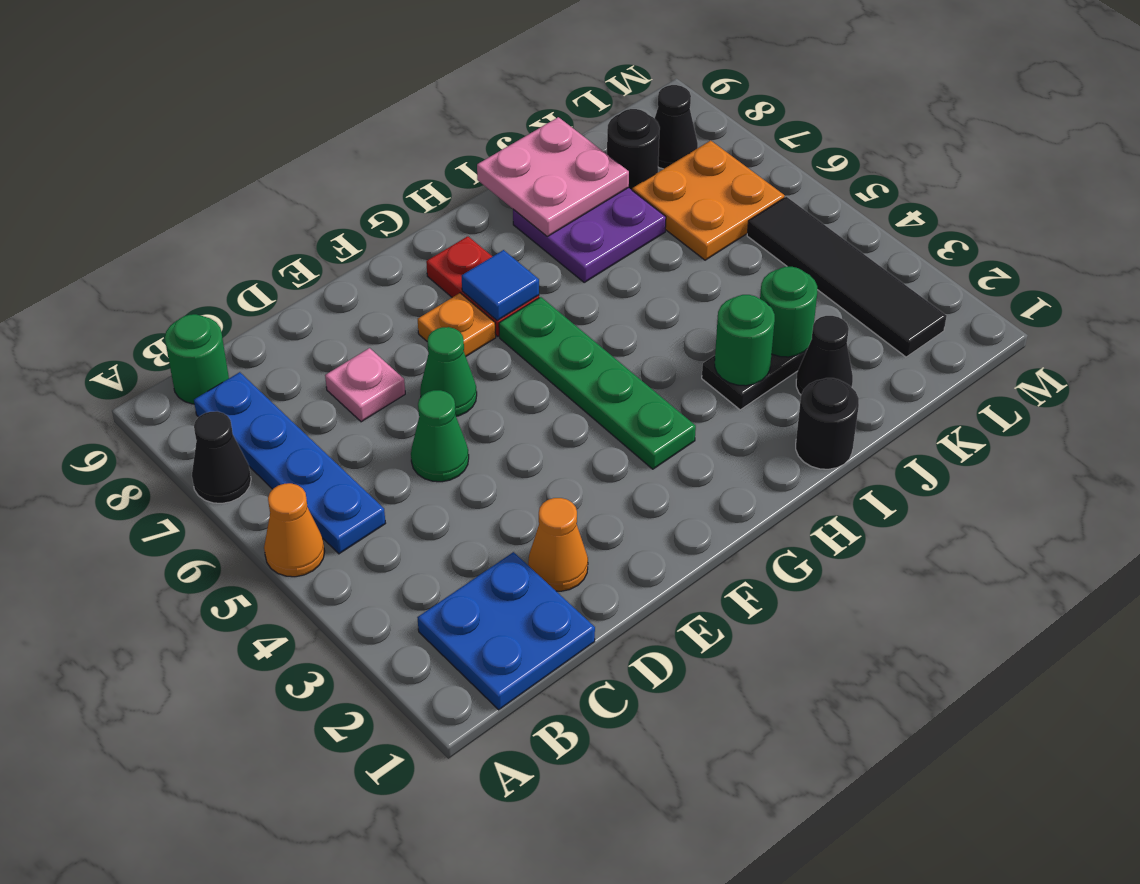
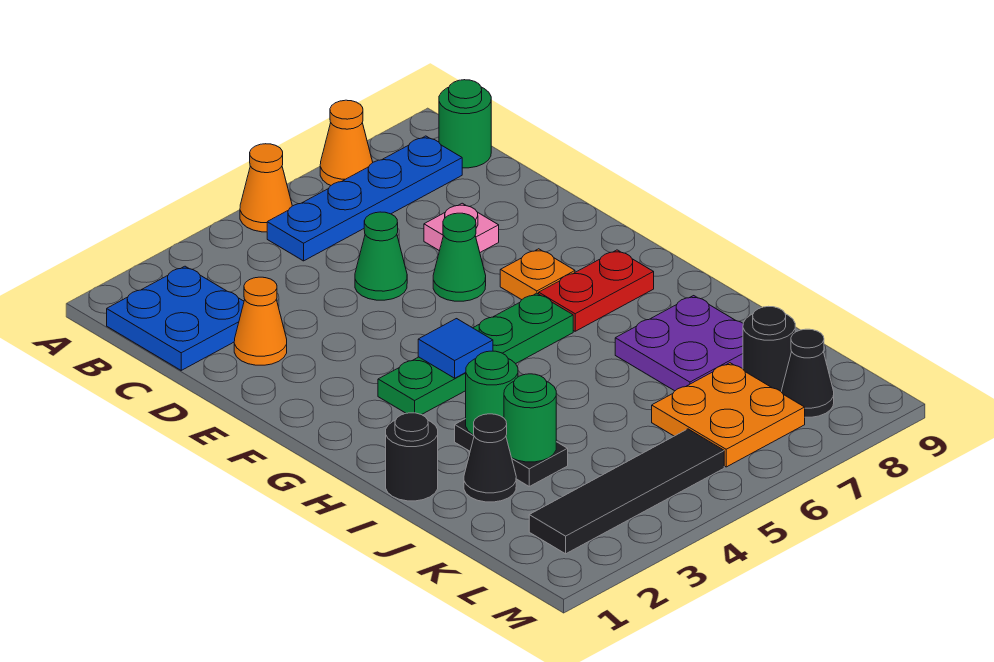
black 1x1 cone [192,412,251,503] -> orange 1x1 cone [320,100,373,185]
blue 1x1 tile [462,250,539,320] -> blue 1x1 tile moved to [418,319,493,378]
pink 2x2 plate [477,117,629,236] -> none

